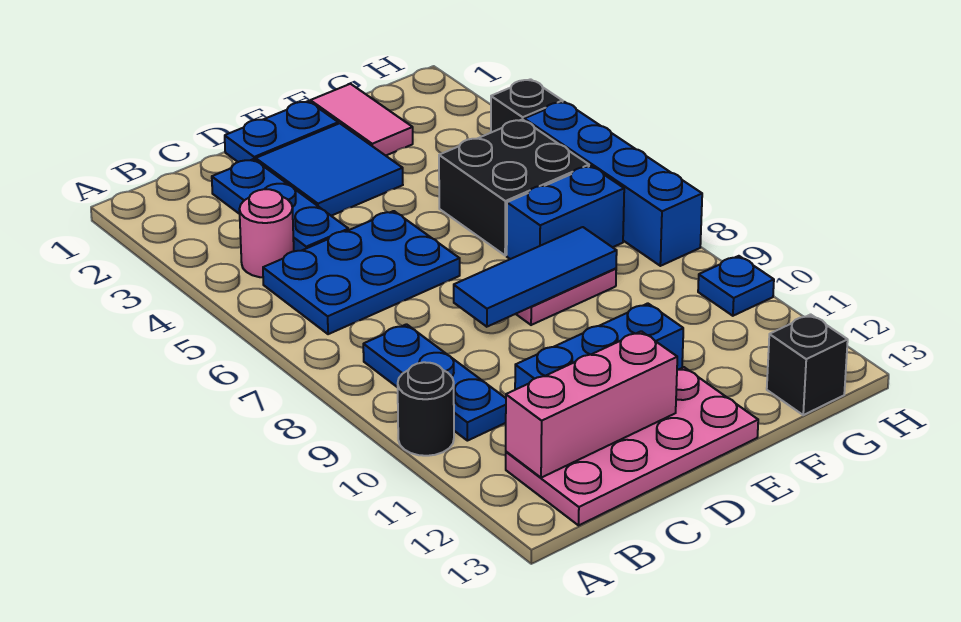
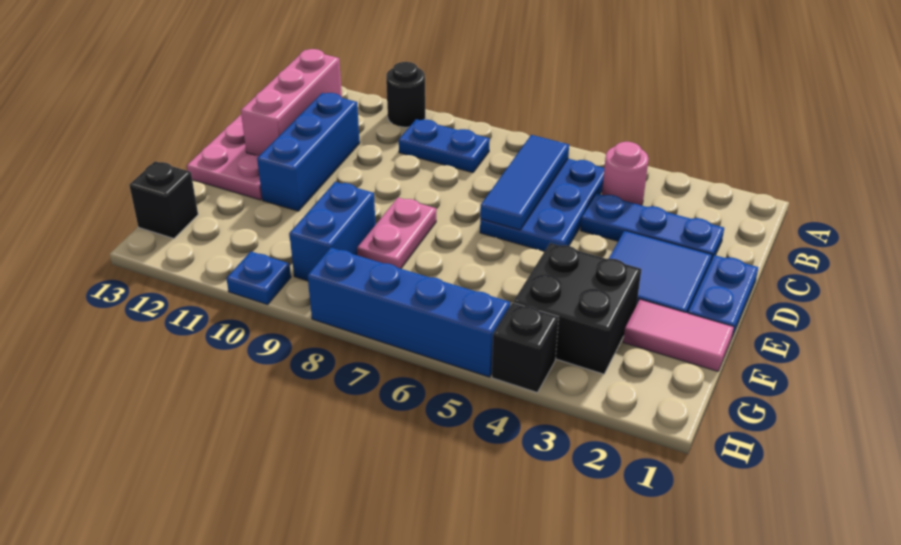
blue 1x3 plate [363,324,506,441] -> blue 1x2 plate [399,119,490,173]
blue 1x3 tile [454,227,617,327] -> blue 1x3 tile moved to [480,135,569,230]
black 2x2 brick [439,119,589,256] -> black 2x2 brick moved to [513,243,641,374]
blue 1x2 brick [507,166,624,259] -> blue 1x2 brick moved to [289,182,376,281]

